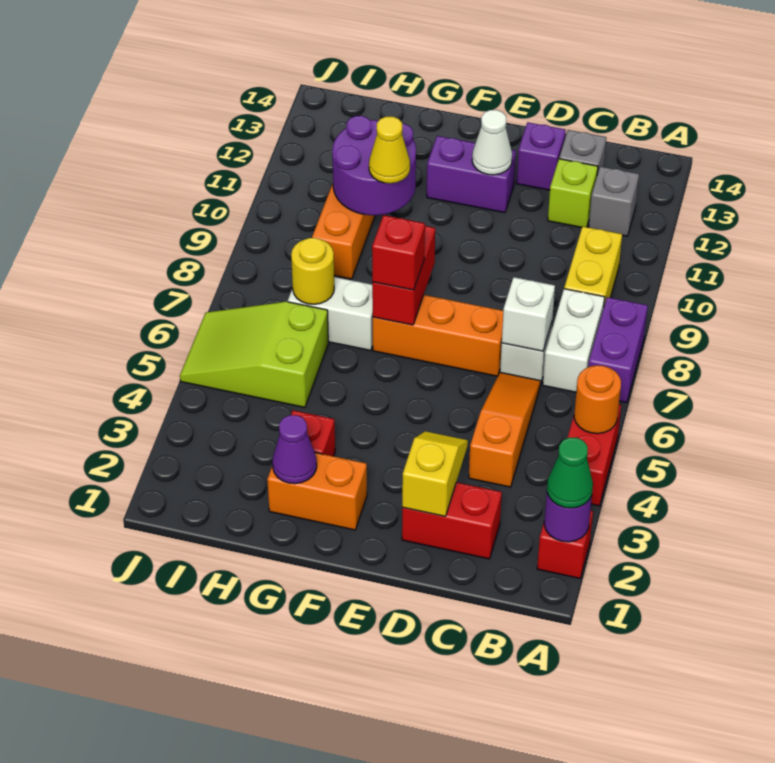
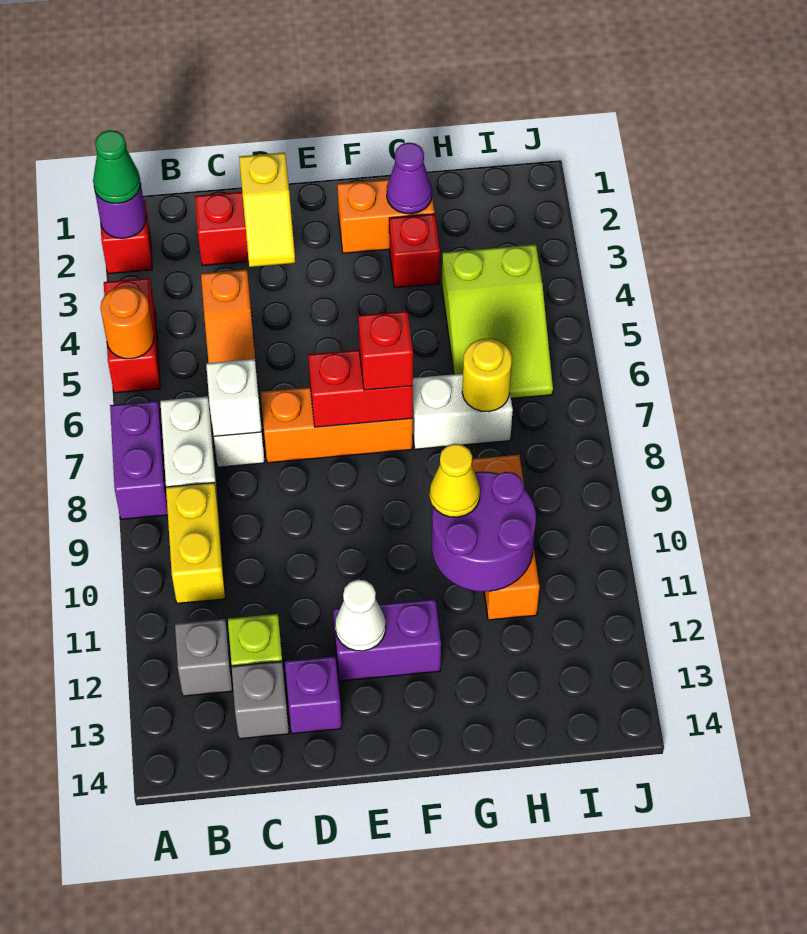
red 1x2 brick [372,226,435,325] -> red 1x2 brick turned to [308,350,413,427]
lime 2x3 slope [180,302,328,407] -> lime 2x3 slope turned to [442,244,553,399]

